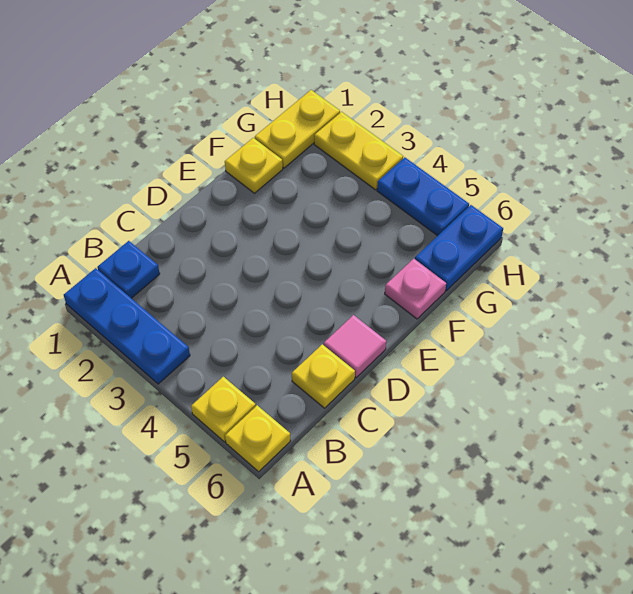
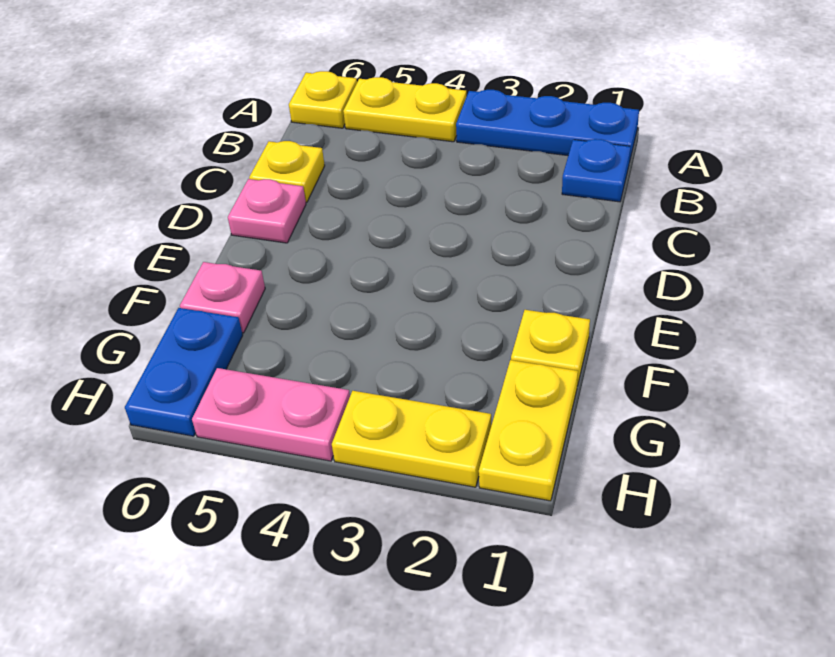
yellow 1x1 plate [191,377,256,442] -> yellow 1x2 plate [343,77,466,142]
pink 1x1 tile [324,315,386,378] -> pink 1x1 plate [228,179,306,243]
blue 1x2 plate [377,157,469,236] -> pink 1x2 plate [192,368,350,461]

